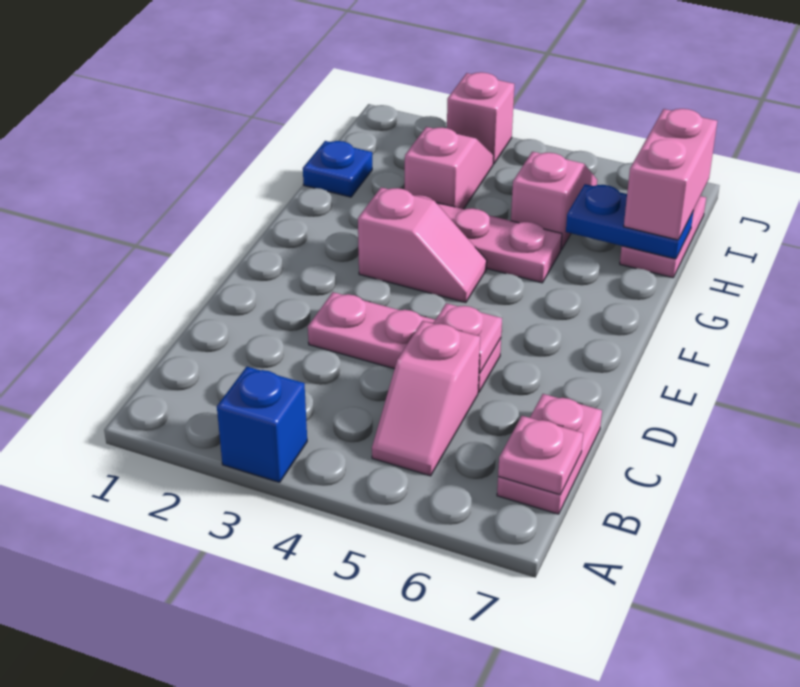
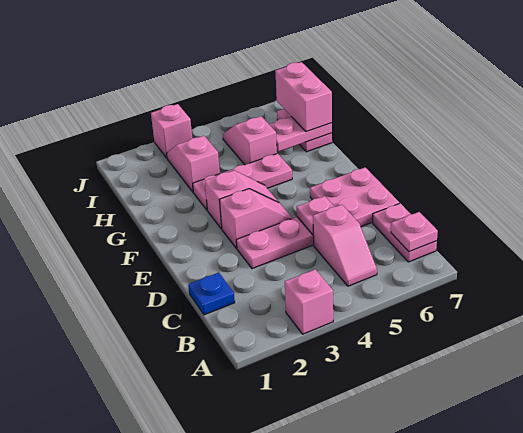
blue 1x1 brick [217,367,307,482] -> pink 1x1 brick [285,269,333,334]
none -> pink 2x2 plate [310,167,399,227]
none -> pink 1x2 slope [220,189,293,248]
blue 1x1 plate [303,141,372,197] -> blue 1x1 plate moved to [188,273,235,315]
blue 1x2 plate [566,184,693,259] -> pink 1x2 plate [269,117,332,152]

